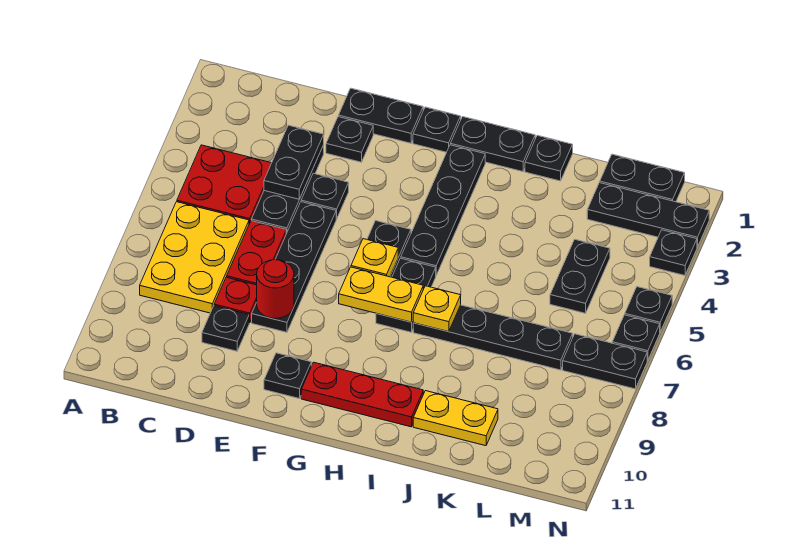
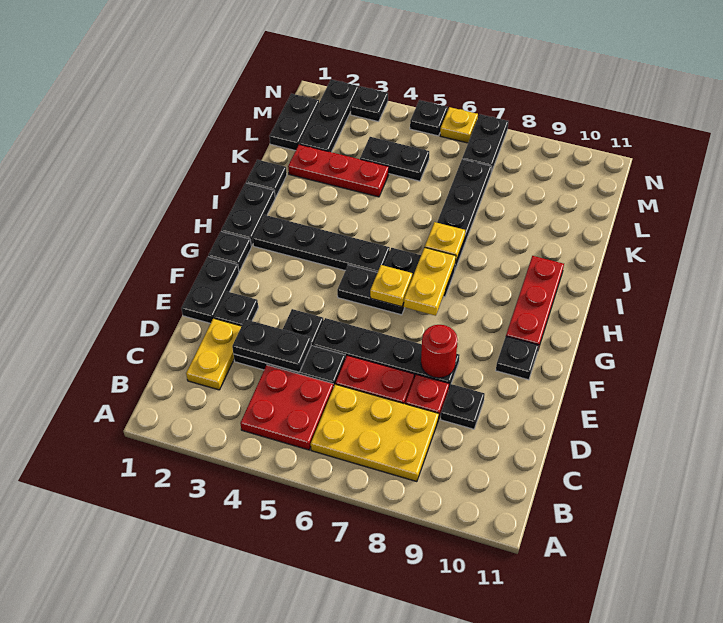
yellow 1x2 plate [413,391,498,446] -> yellow 1x2 plate moved to [186,318,241,390]
none -> red 1x3 plate [288,144,389,197]
black 1x1 plate [612,315,660,361] -> yellow 1x1 plate [440,107,478,143]

